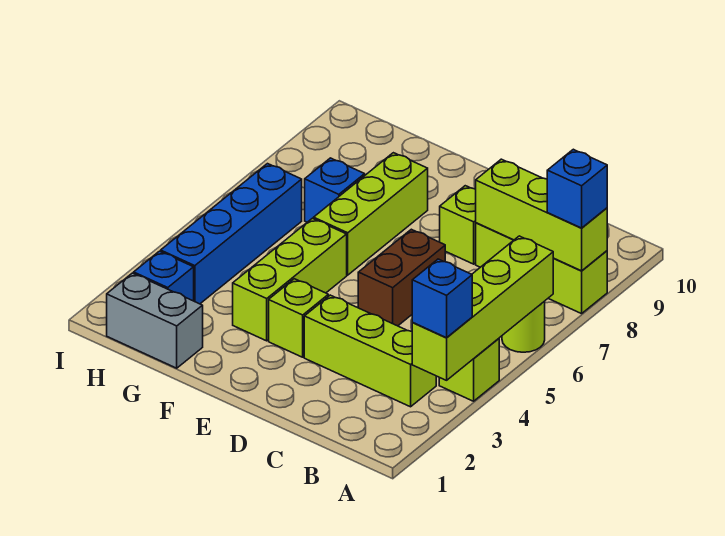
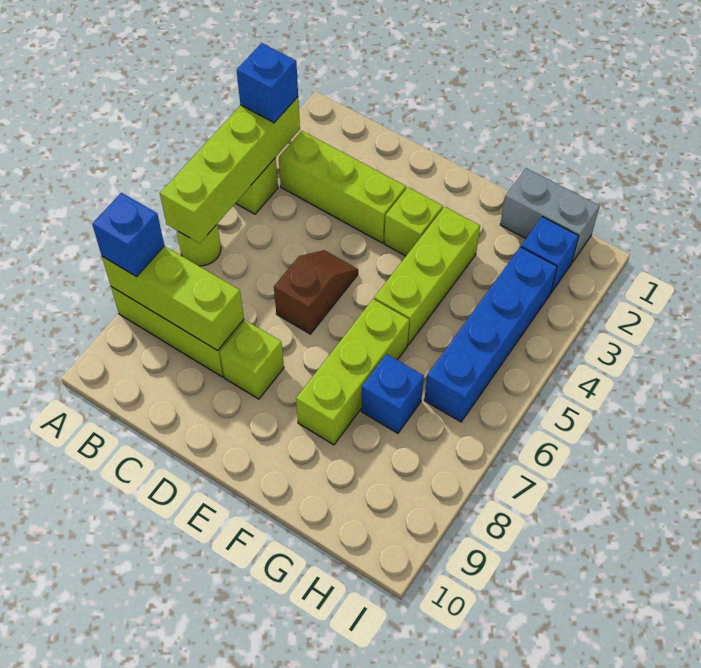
brown 1x2 brick [358,229,445,326] -> brown 1x2 slope [274,250,358,334]

